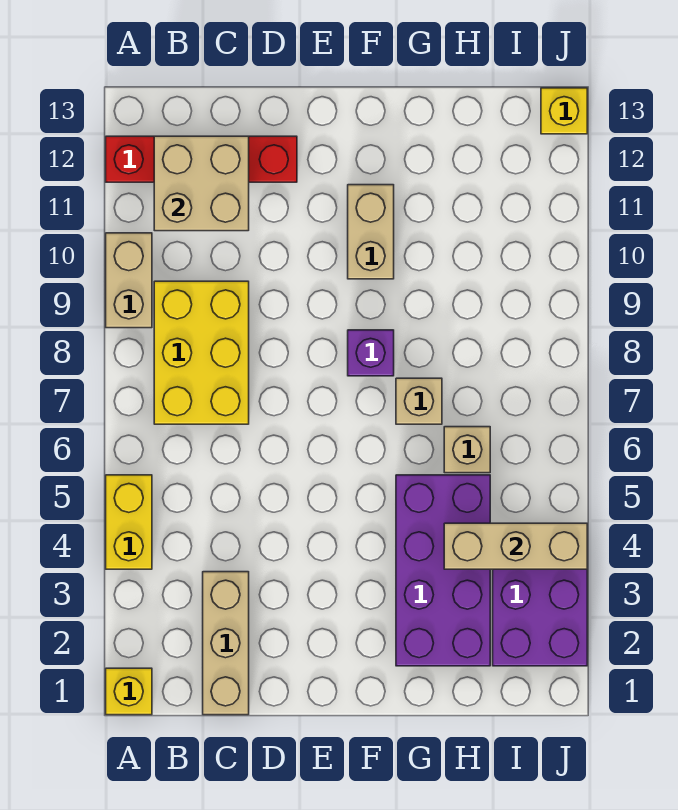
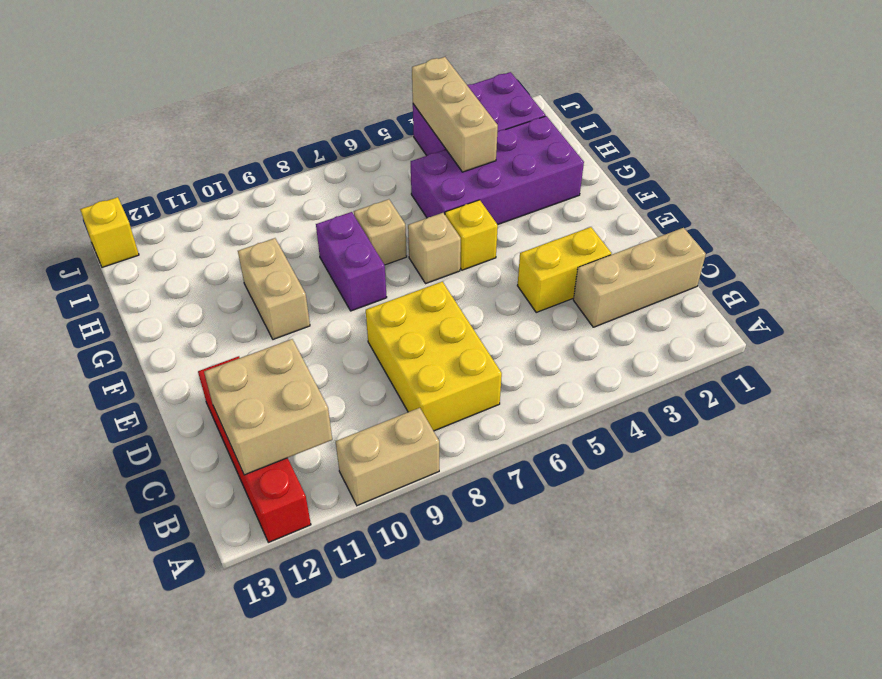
yellow 1x1 brick [106,668,152,715] -> yellow 1x1 brick moved to [445,200,498,270]
yellow 1x2 brick [106,475,152,569] -> yellow 1x2 brick moved to [517,227,611,312]
yellow 2x3 brick [154,281,249,424] -> yellow 2x3 brick turned to [366,282,502,431]
purple 1x1 brick [348,330,394,376] -> purple 1x2 brick [316,212,387,311]
tan 1x2 brick [348,185,394,279] -> tan 1x2 brick turned to [238,238,310,339]
tan 1x1 brick [444,427,490,473] -> tan 1x1 brick moved to [408,213,461,284]

